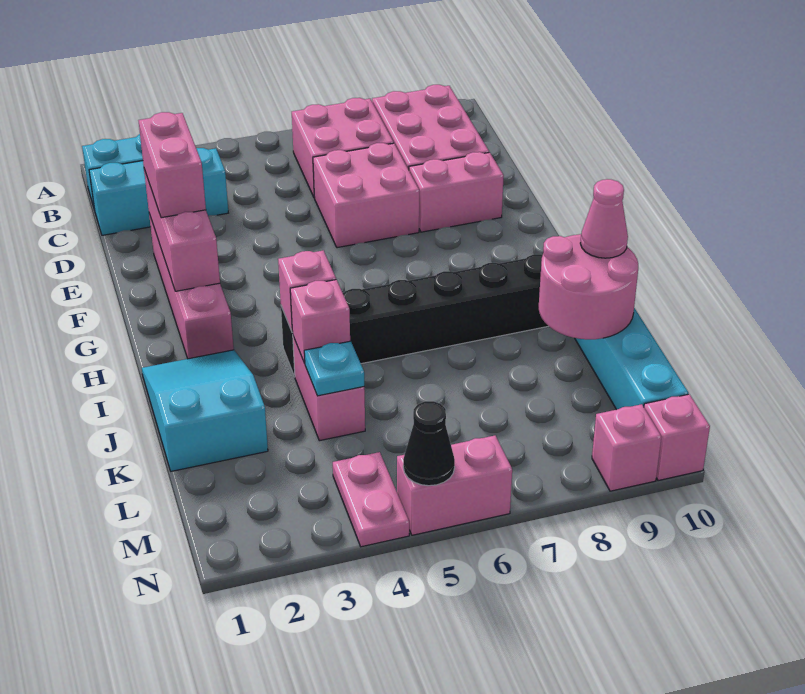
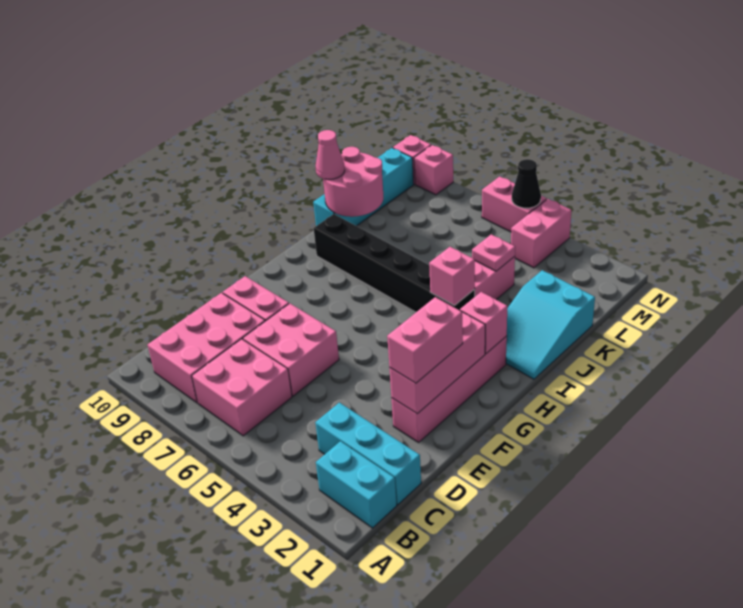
pink 1x1 brick [290,280,350,364] -> pink 1x1 brick moved to [460,292,507,354]
cyan 1x1 plate [304,341,364,396] -> pink 1x1 plate [472,234,515,271]
pink 1x2 plate [333,452,409,547] -> pink 1x2 brick [511,199,571,268]

